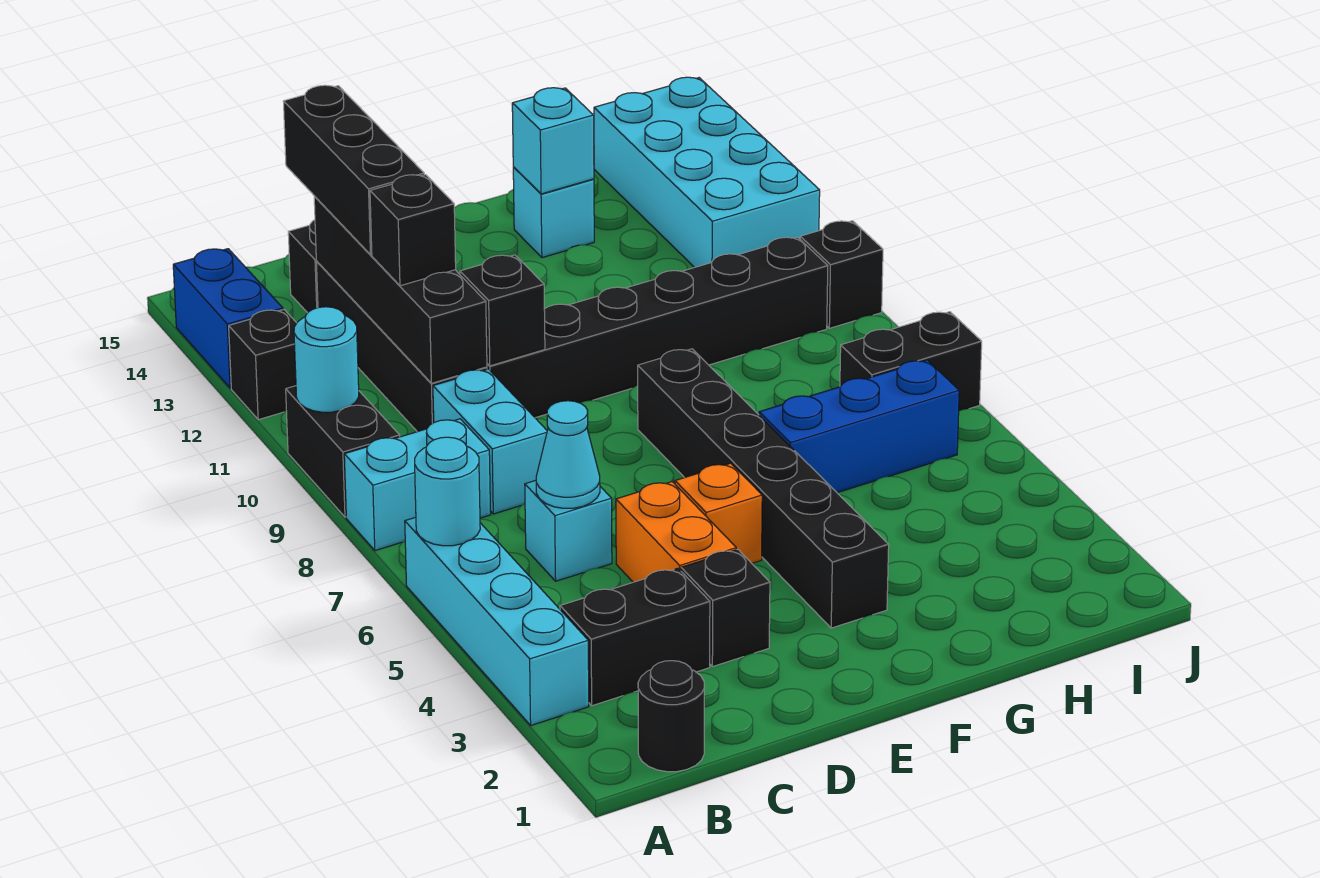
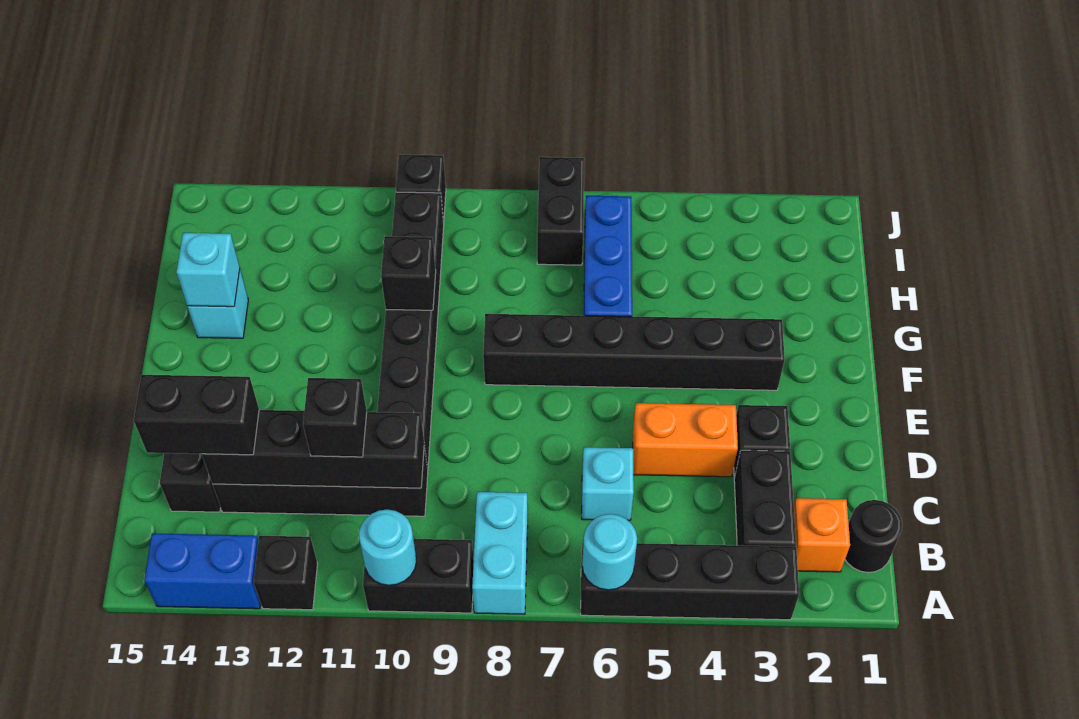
cyan 1x4 brick [405,517,589,725] -> black 1x4 brick [581,543,799,620]
cyan 1x1 cone [536,401,600,508] -> none
cyan 1x2 brick [433,369,547,514] -> none
black 1x3 brick [283,85,424,255] -> black 1x2 brick [134,375,259,455]
black 1x1 brick [460,255,545,366] -> black 1x1 brick moved to [381,236,436,310]
orange 1x1 brick [675,463,762,563] -> orange 1x1 brick moved to [794,498,850,572]
cyan 2x4 brick [594,77,820,268] -> none

